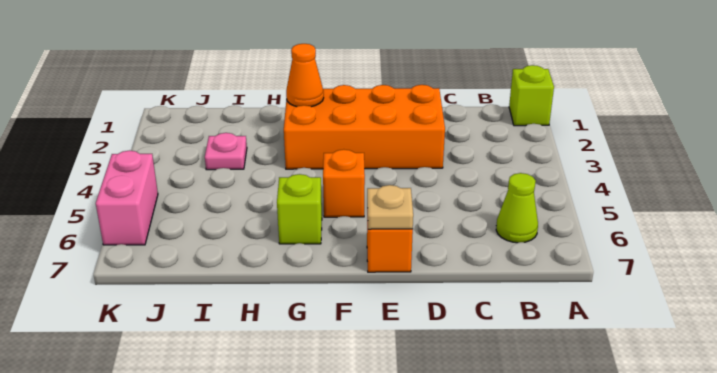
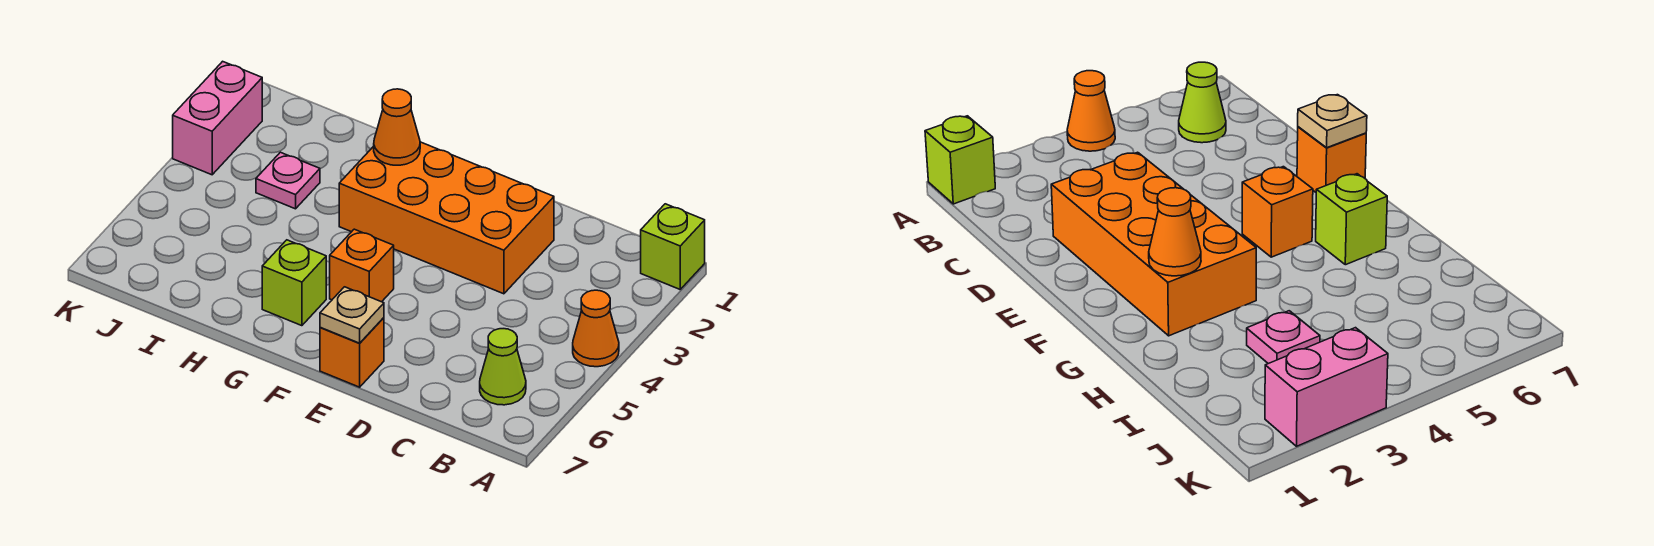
none -> orange 1x1 cone [573,290,619,367]
pink 1x2 brick [96,150,158,245] -> pink 1x2 brick moved to [173,61,263,175]

